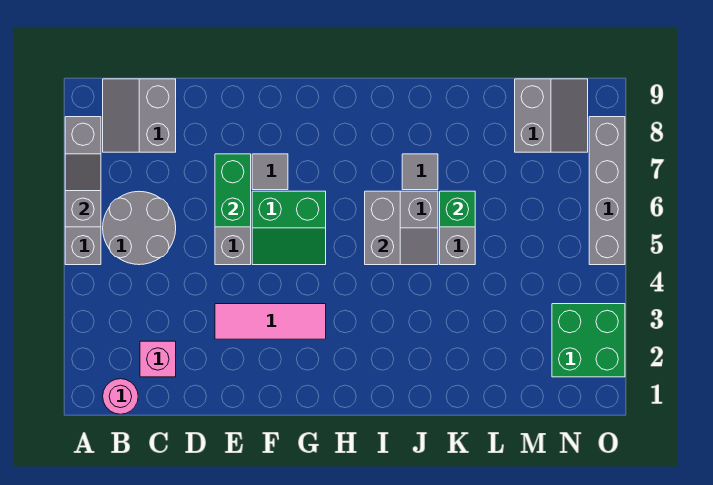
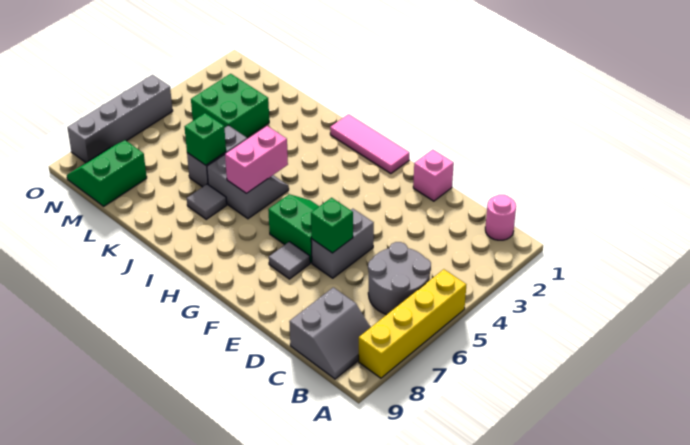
grey 1x4 brick [65,117,101,265] -> yellow 1x4 brick [359,269,466,378]
grey 1x2 slope [65,154,101,227] -> none
pink 1x1 brick [140,341,176,377] -> pink 1x1 brick moved to [413,150,454,201]
pink 1x3 tile [215,304,326,339] -> pink 1x3 tile moved to [330,114,409,174]
green 1x2 brick [215,154,251,227] -> green 1x1 brick [311,198,353,253]
grey 1x2 brick [365,191,400,265] -> pink 1x2 brick [225,126,288,193]
grey 2x2 slope [515,79,588,152] -> green 2x2 slope [67,140,147,206]
green 2x2 brick [552,304,625,377] -> green 2x2 brick moved to [191,74,269,138]

